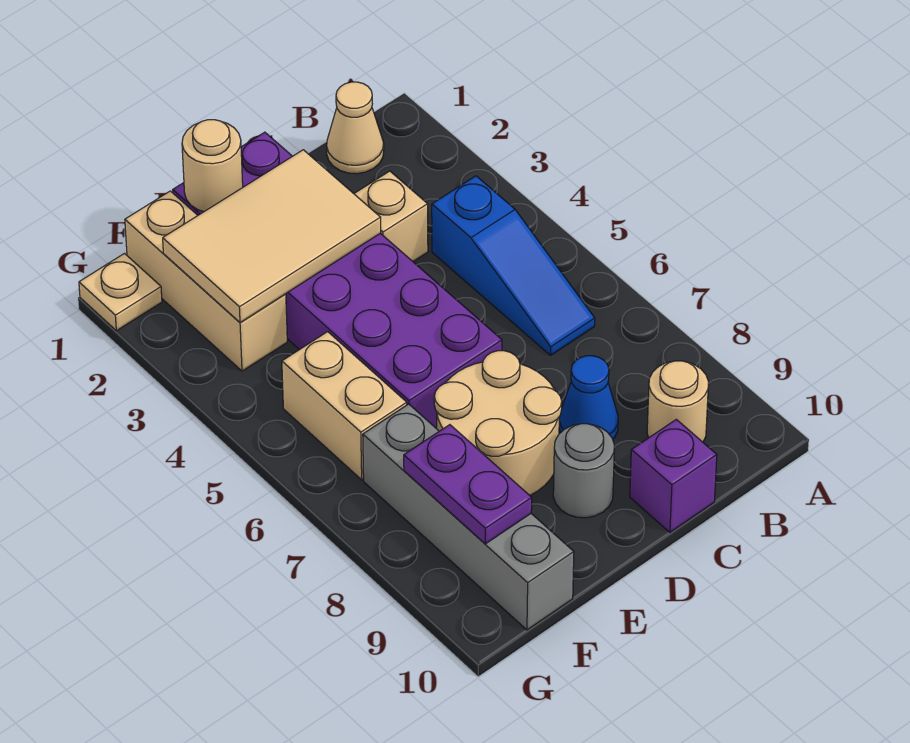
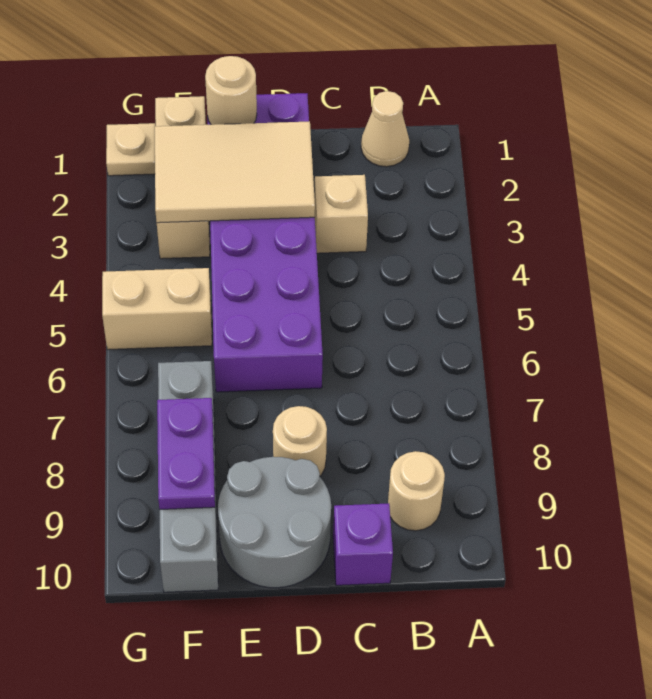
blue 1x3 slope [432,176,595,355] -> none
blue 1x1 cone [559,356,618,439] -> none
tan 2x2 round brick [434,351,562,495] -> tan 1x1 round brick [273,406,327,476]
grey 1x1 round brick [553,424,614,518] -> grey 2x2 round brick [218,457,331,588]
tan 1x2 brick [282,332,407,480] -> tan 1x2 brick turned to [102,268,212,350]

